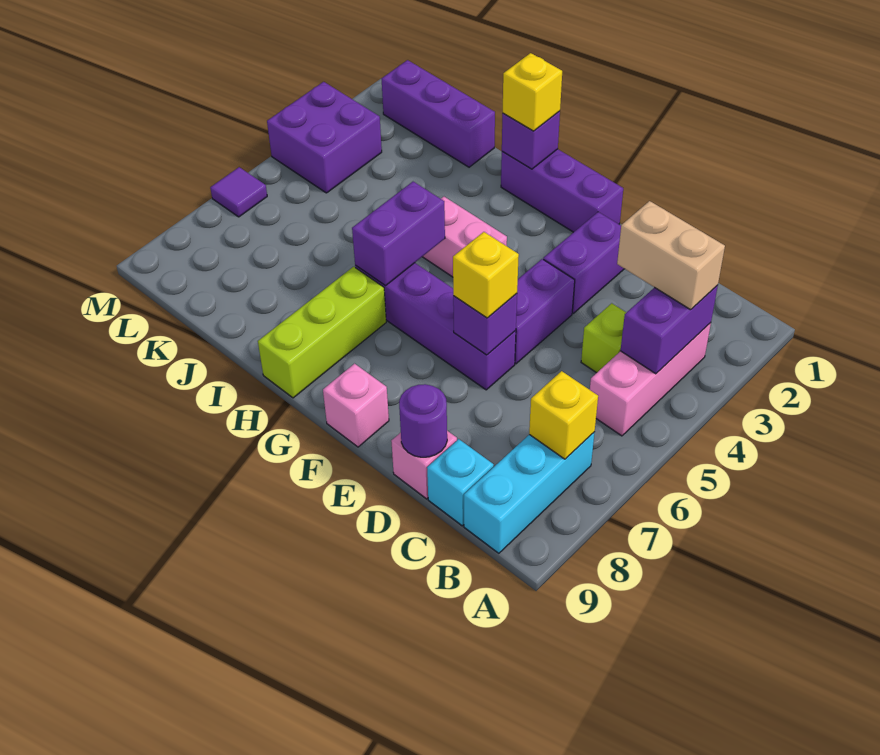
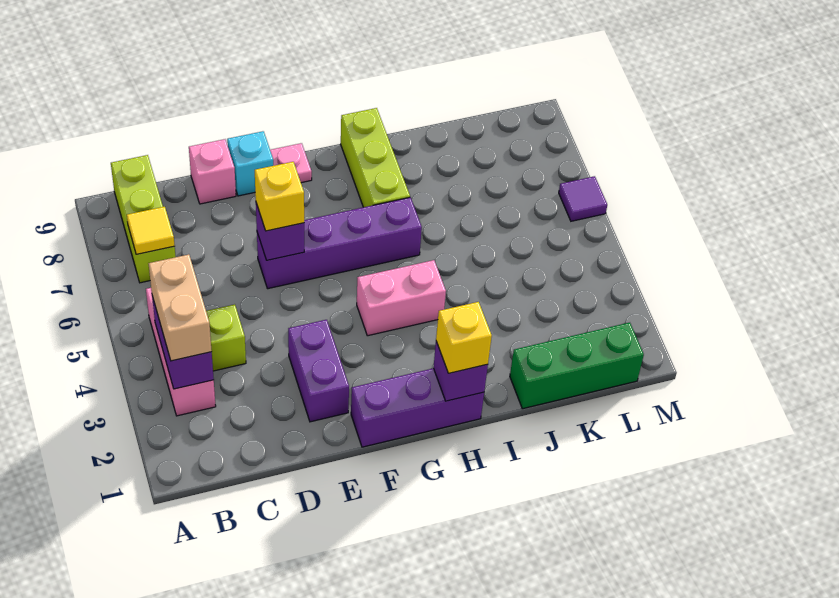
tan 1x2 brick [617,201,725,310] -> tan 1x2 brick turned to [148,254,212,361]
cyan 1x3 brick [464,432,595,553] -> lime 1x3 brick [111,155,176,283]
yellow 1x1 brick [529,371,598,459] -> yellow 1x1 tile [127,207,175,254]
cyan 1x1 brick [427,439,494,526] -> cyan 1x1 brick moved to [227,131,273,196]
purple 1x1 round brick [399,384,447,457] -> none
purple 1x2 brick [515,259,575,364] -> none
pink 1x1 brick [323,364,389,447] -> pink 1x1 plate [270,143,312,183]
purple 1x2 brick [352,182,445,286] -> none
purple 1x3 brick [381,60,495,167] -> green 1x3 brick [510,323,644,409]
purple 2x2 brick [267,82,382,193] -> none

